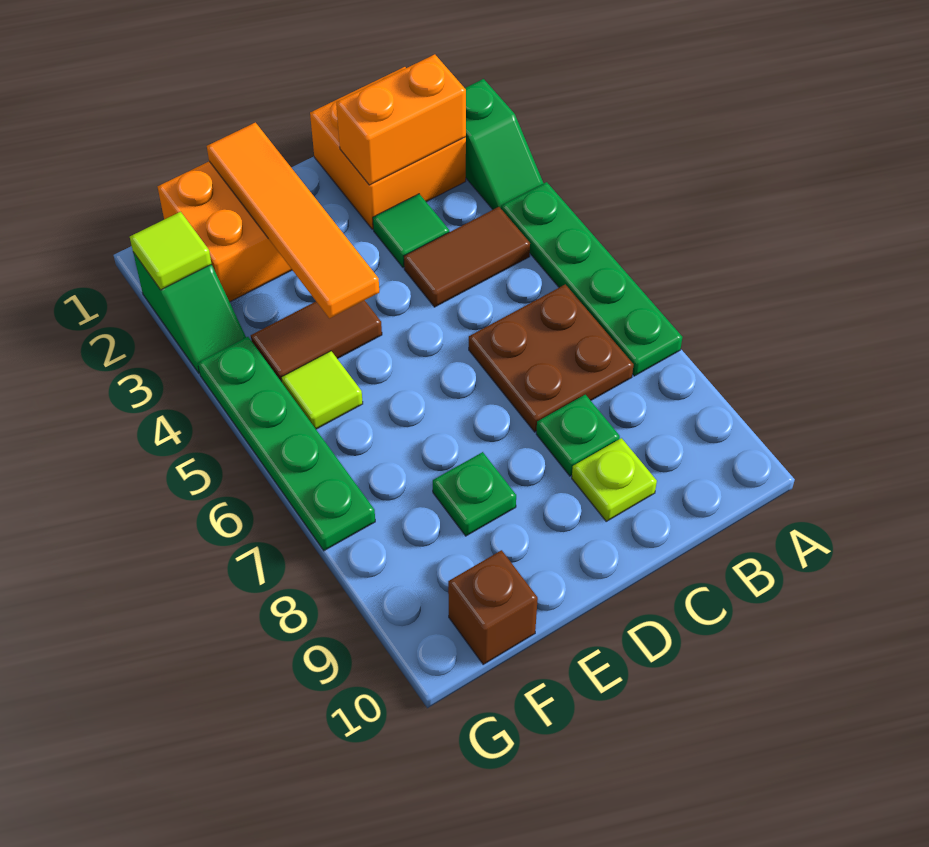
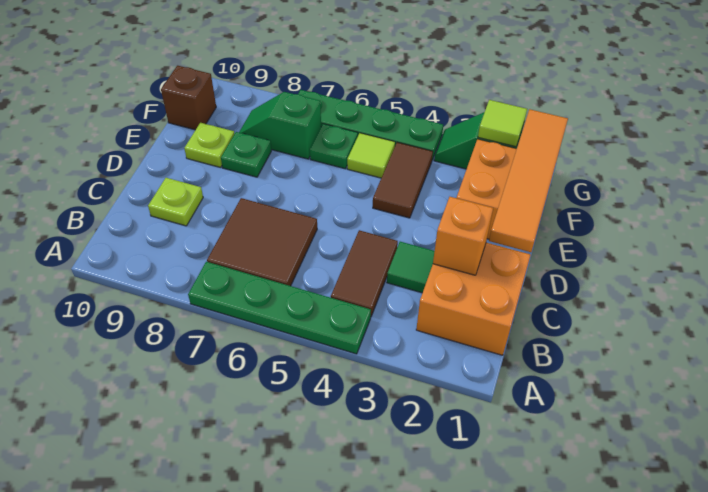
green 1x2 slope [465,79,544,209] -> green 1x2 slope moved to [239,92,321,159]
orange 1x2 brick [336,54,466,185] -> orange 1x1 brick [433,197,493,275]
brown 2x2 plate [469,284,633,432] -> brown 2x2 tile [207,198,317,286]
green 1x1 plate [536,395,620,476] -> green 1x1 plate moved to [310,124,358,169]
orange 1x4 tile [207,123,379,318] -> orange 1x4 tile turned to [489,109,568,252]
none -> lime 1x1 plate [184,123,235,167]

